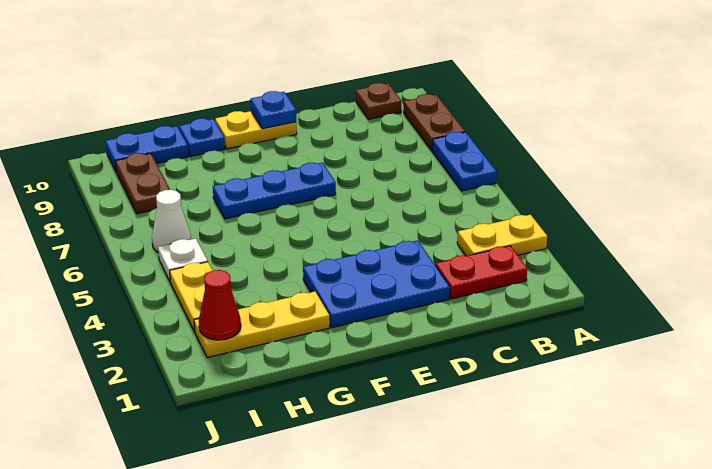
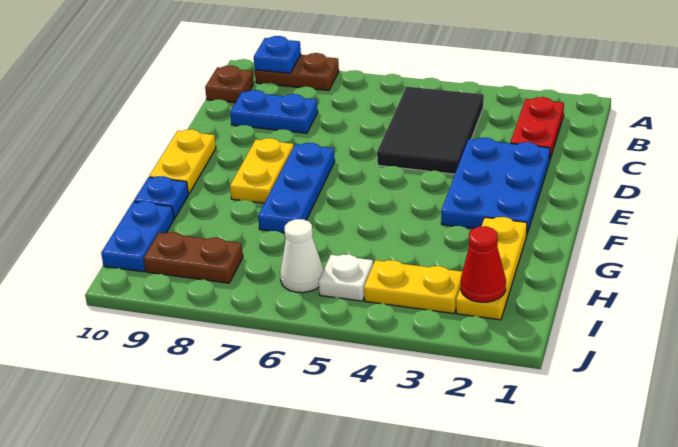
yellow 1x2 plate [457,215,547,256] -> yellow 1x2 plate moved to [230,138,294,203]
blue 1x2 plate [432,132,496,191] -> blue 1x2 plate moved to [230,90,318,133]
none -> black 2x3 tile [377,87,483,174]
blue 1x1 plate [250,91,296,129] -> blue 1x1 plate moved to [254,36,301,73]

